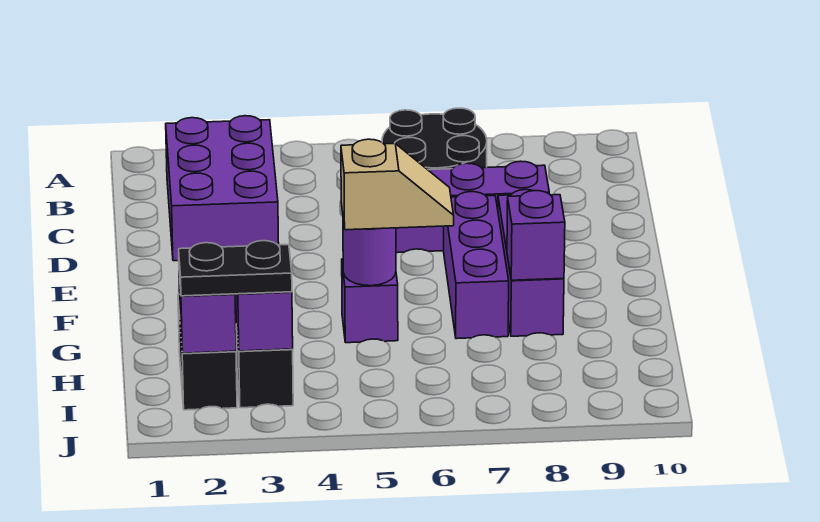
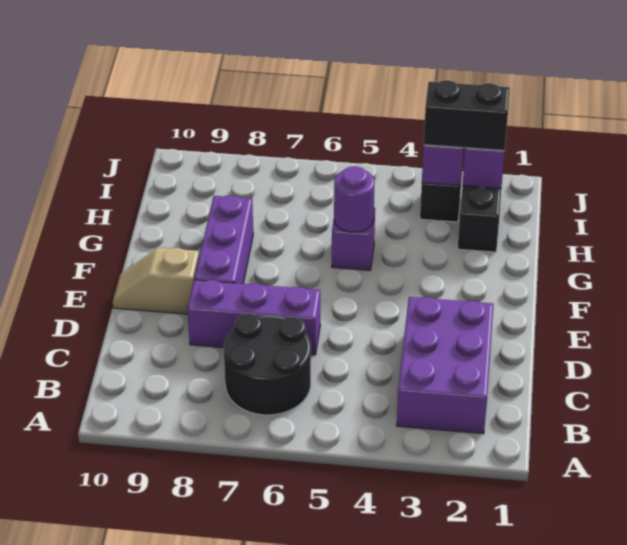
purple 1x3 brick [444,192,509,339] -> none
tan 1x2 slope [341,139,454,230] -> tan 1x2 slope moved to [113,248,199,314]
purple 1x1 brick [507,191,565,280] -> none
black 1x2 plate [179,241,292,296] -> black 1x2 brick [424,80,510,151]

